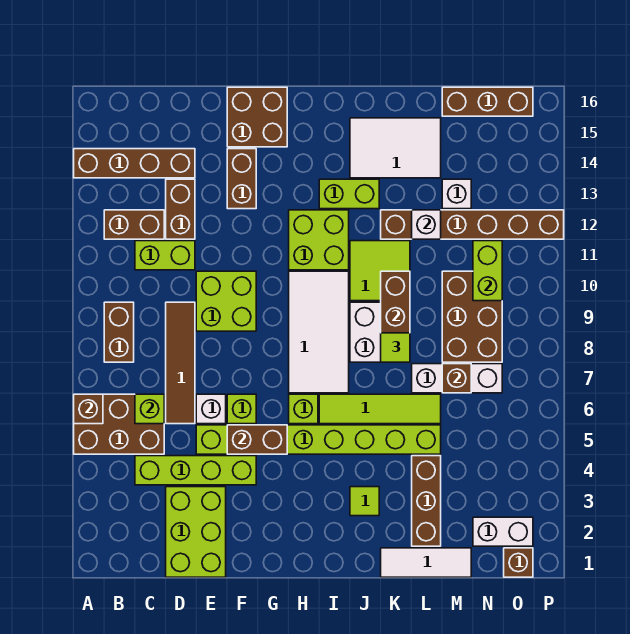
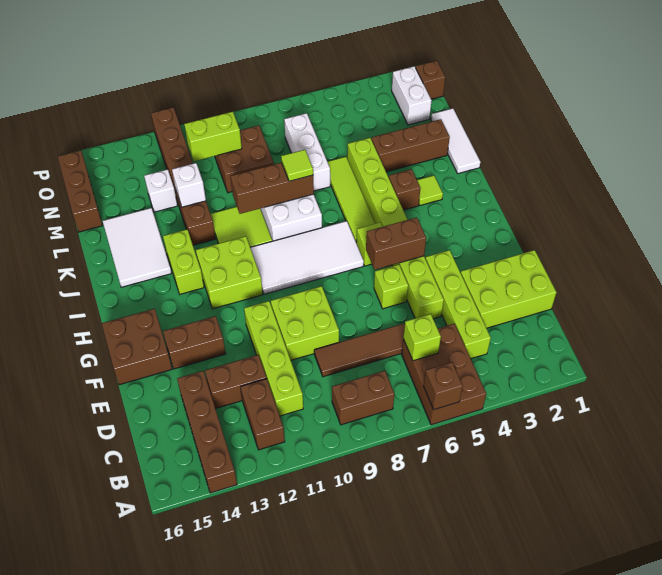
lime 1x2 brick [135,241,195,270] -> lime 1x4 brick [244,301,303,416]
white 1x1 brick [196,394,226,424] -> none
brown 1x2 brick [227,425,287,454] -> brown 1x2 brick turned to [366,217,426,270]
brown 1x1 brick [442,364,471,393] -> brown 1x1 brick moved to [389,169,420,210]
brown 2x3 brick [442,271,502,362] -> brown 2x2 brick [215,125,274,193]

